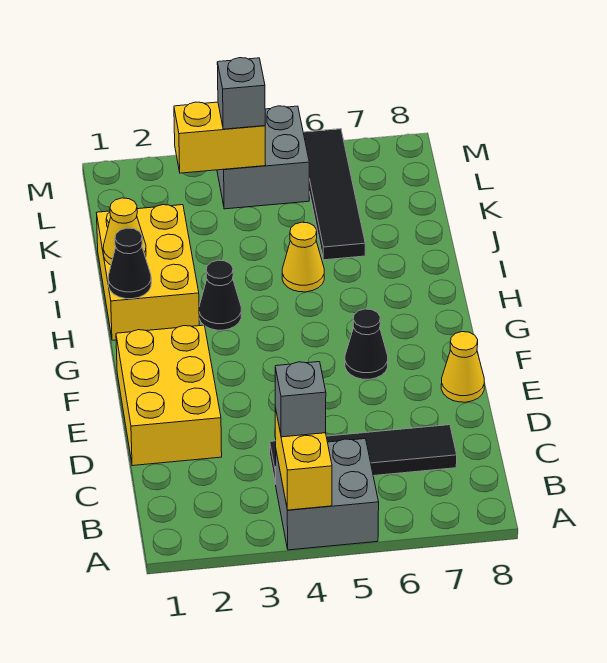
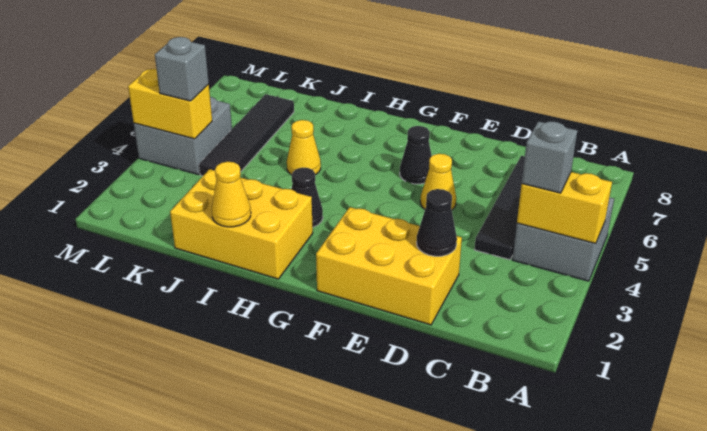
yellow 1x1 cone [441,332,484,402] -> yellow 1x1 cone moved to [420,154,456,210]
black 1x1 cone [108,228,151,299] -> black 1x1 cone moved to [417,189,457,256]
black 1x4 tile [303,129,365,260] -> black 1x4 tile turned to [199,94,294,176]
yellow 1x2 brick [174,102,266,173] -> yellow 1x2 brick turned to [128,69,212,139]

